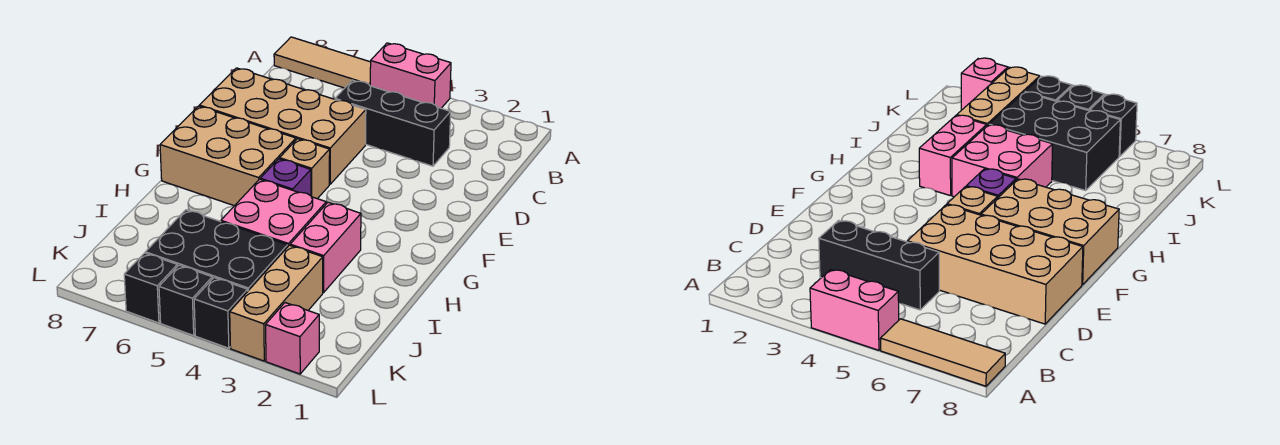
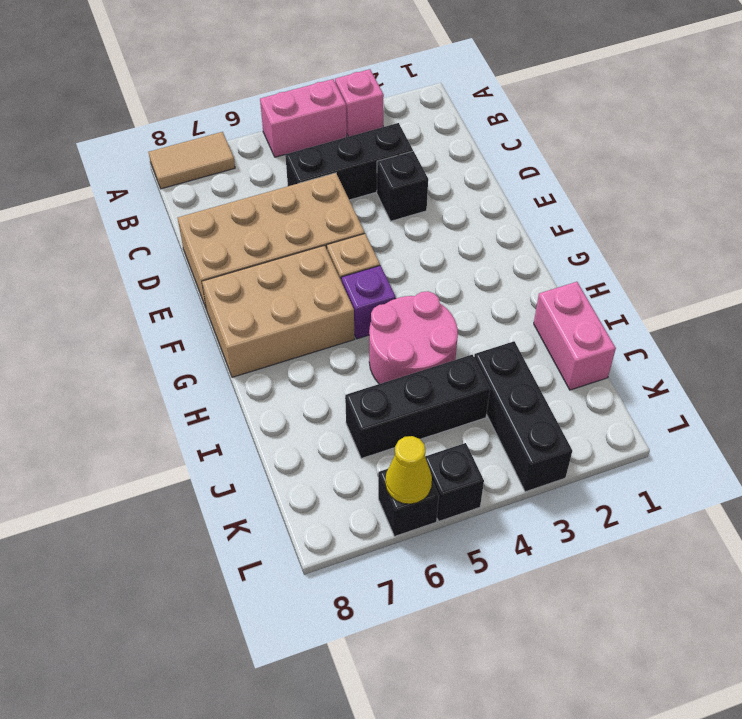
tan 1x3 tile [274,37,371,88] -> tan 1x2 tile [148,132,235,189]
pink 1x2 brick [290,202,361,293] -> pink 1x2 brick moved to [534,282,616,390]
pink 2x2 brick [221,179,326,246] -> pink 2x2 round brick [369,291,458,384]
tan 1x3 brick [230,245,323,361] -> black 1x3 brick [474,341,572,492]
black 2x3 brick [145,210,288,291] -> black 1x3 brick [345,355,490,459]
pink 1x1 brick [266,303,319,374] -> pink 1x1 brick moved to [335,69,384,137]
black 1x1 brick [194,278,248,348] -> black 1x1 brick moved to [377,151,428,221]
none -> yellow 1x1 cone [385,436,432,504]

